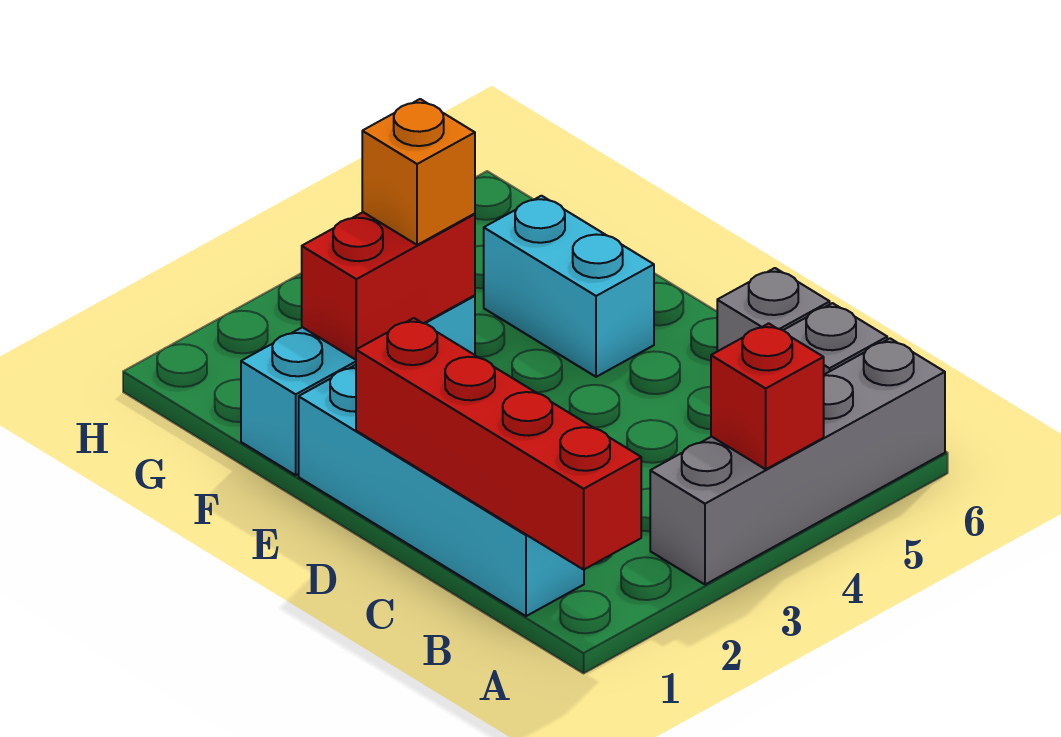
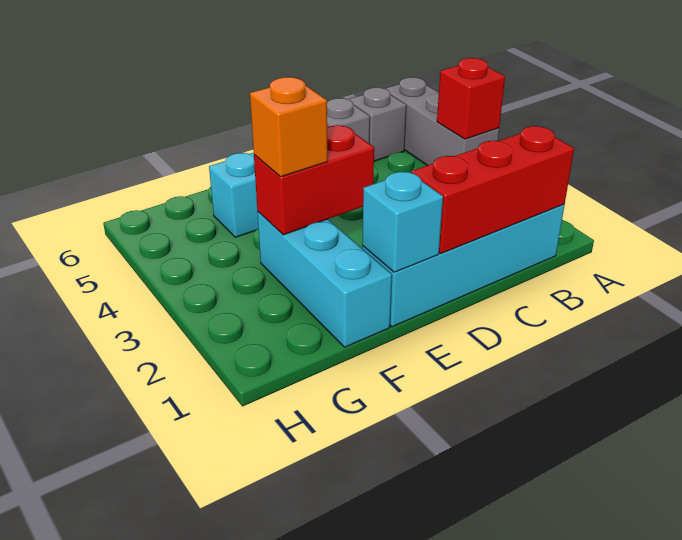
red 1x4 brick [356,318,641,570] -> red 1x3 brick [411,126,574,253]
grey 1x4 brick [650,338,945,585] -> grey 1x3 brick [385,77,499,165]
none -> cyan 1x1 brick [362,172,443,272]
red 1x2 brick [302,212,475,360] -> red 1x2 brick turned to [254,125,374,235]

